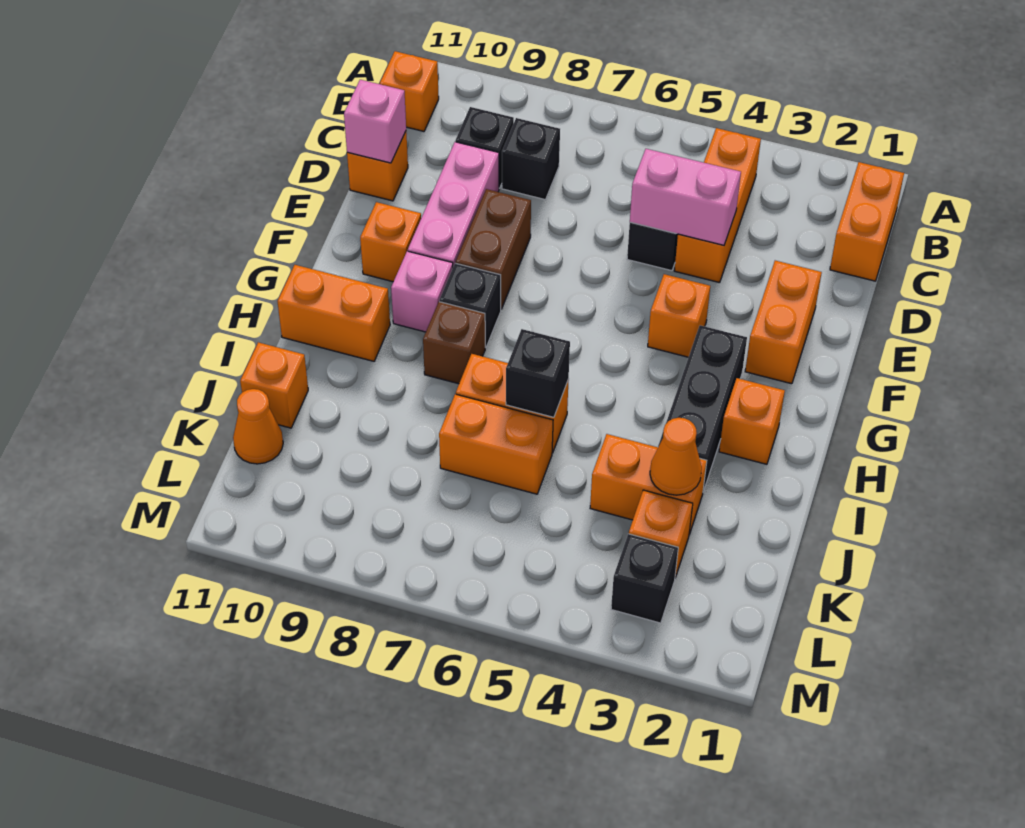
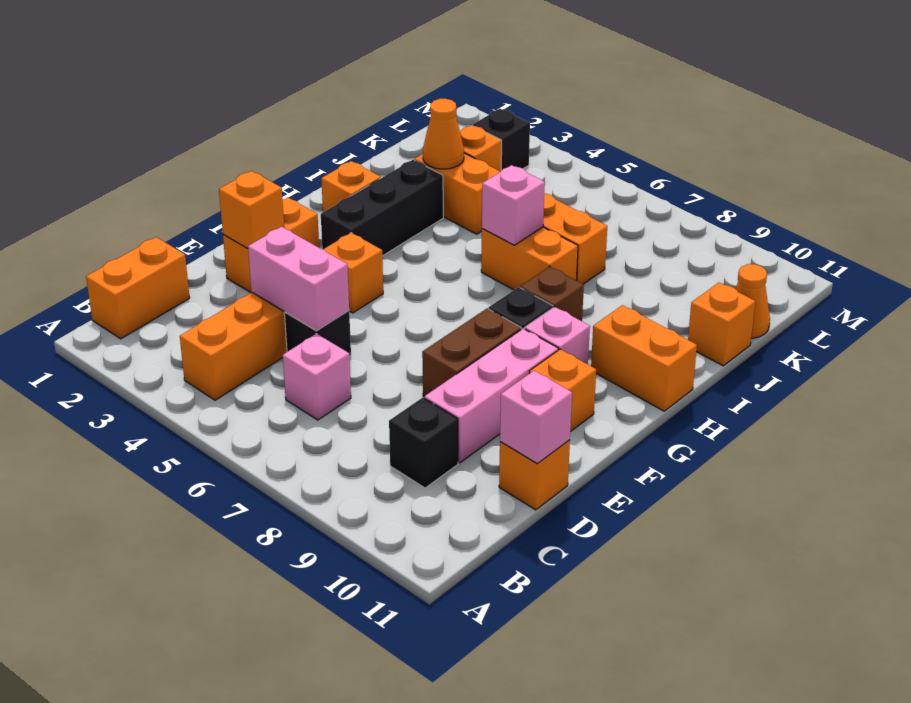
orange 1x1 brick [380,51,439,131] -> orange 1x1 brick moved to [219,171,284,249]
none -> pink 1x1 brick [283,334,351,420]
black 1x1 brick [502,118,560,200] -> none
black 1x1 brick [506,329,570,417] -> pink 1x1 brick [482,165,545,245]

